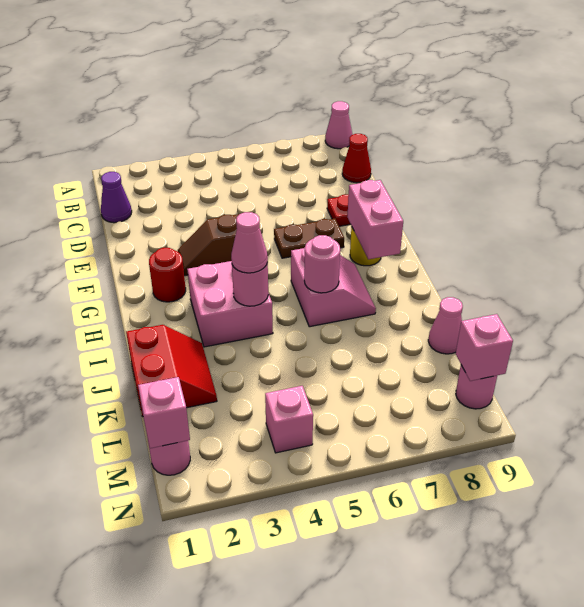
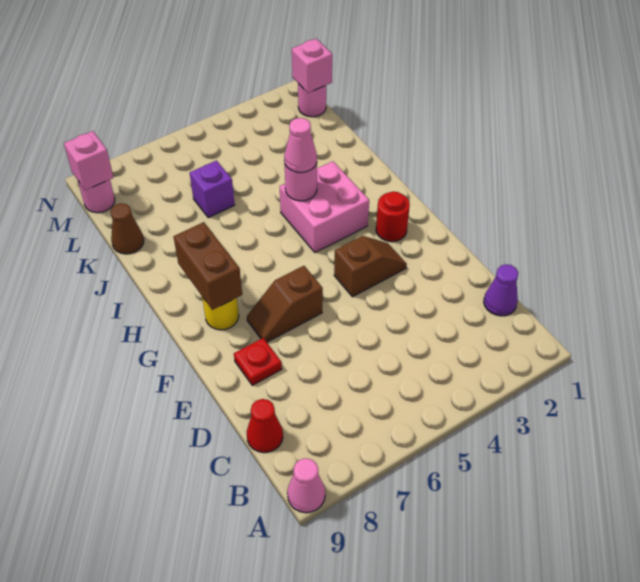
brown 1x2 plate [274,219,344,258] -> brown 1x2 slope [247,266,323,342]
pink 1x2 brick [347,180,403,259] -> brown 1x2 brick [174,222,242,310]
pink 2x2 slope [291,248,376,327] -> none
pink 1x1 round brick [304,235,340,293] -> none
red 2x2 slope [126,325,217,416] -> none
none -> purple 1x1 brick [190,161,235,218]
pink 1x1 cone [428,297,463,354] -> brown 1x1 cone [111,204,144,254]
pink 1x1 brick [265,386,313,453] -> none

